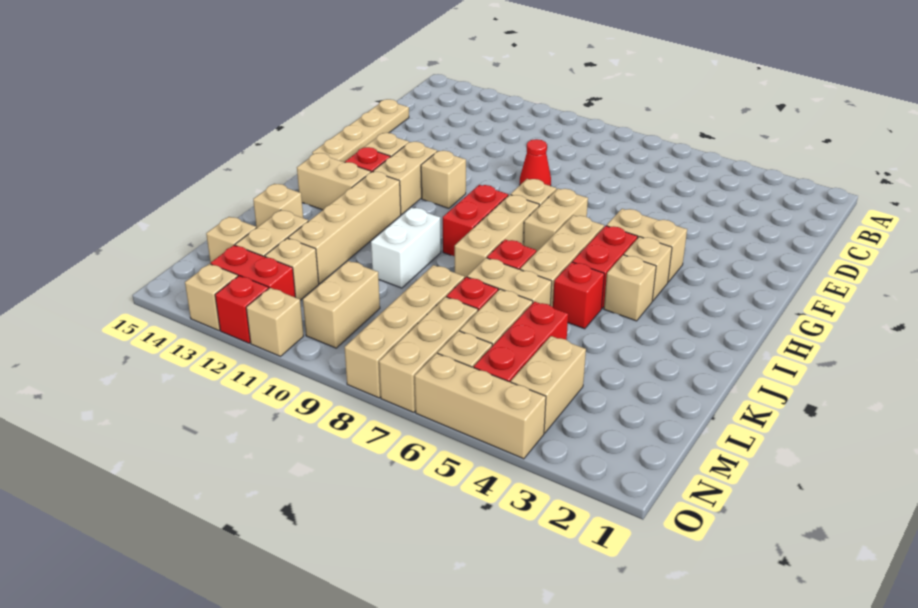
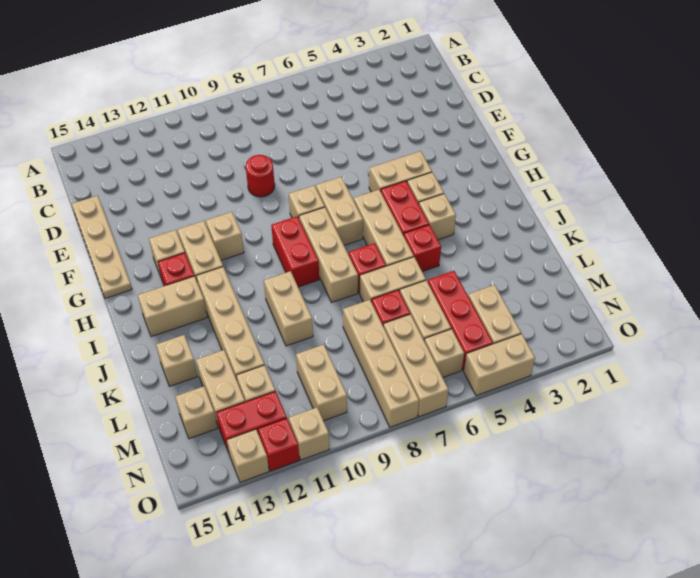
red 1x1 cone [520,139,551,186] -> red 1x1 round brick [246,155,275,197]
white 1x2 brick [371,207,441,288] -> tan 1x2 brick [264,271,313,346]
tan 1x3 brick [415,353,546,459] -> tan 1x2 brick [464,334,535,396]

